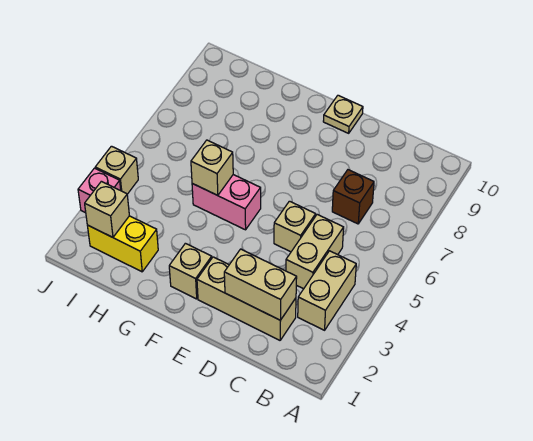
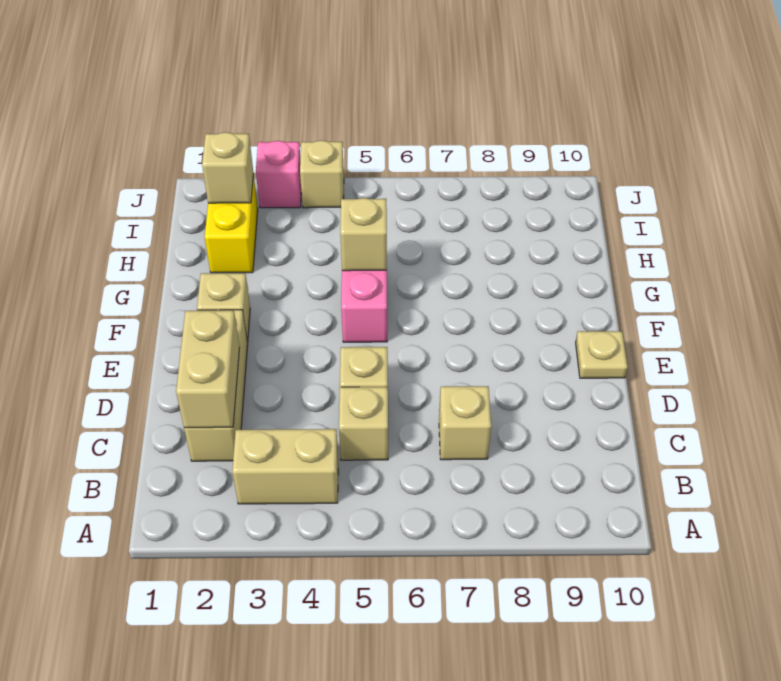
tan 1x2 brick [286,214,344,289] -> tan 1x1 brick [339,387,388,460]
brown 1x1 brick [332,170,374,224] -> tan 1x1 brick [439,386,491,460]

